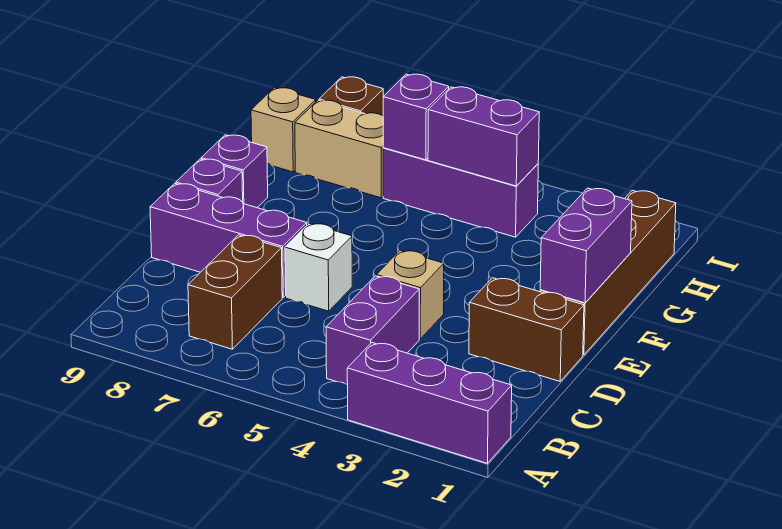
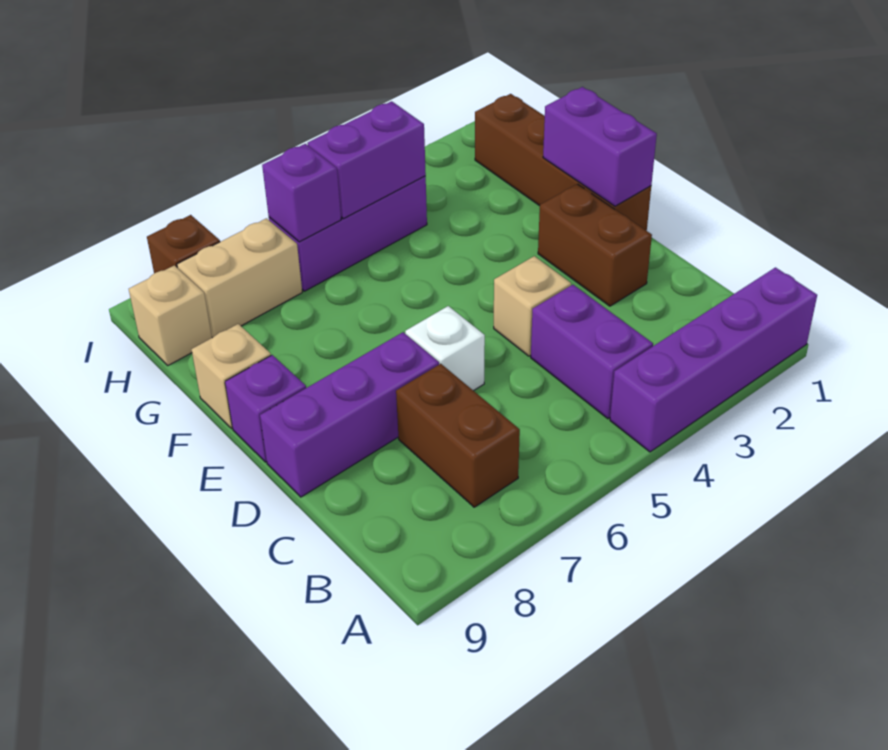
purple 1x3 brick [347,343,512,463] -> purple 1x4 brick [610,267,817,452]
brown 1x2 brick [469,278,584,381] -> brown 1x2 brick turned to [538,184,652,306]
purple 1x1 brick [201,135,268,208] -> tan 1x1 brick [191,324,271,429]

